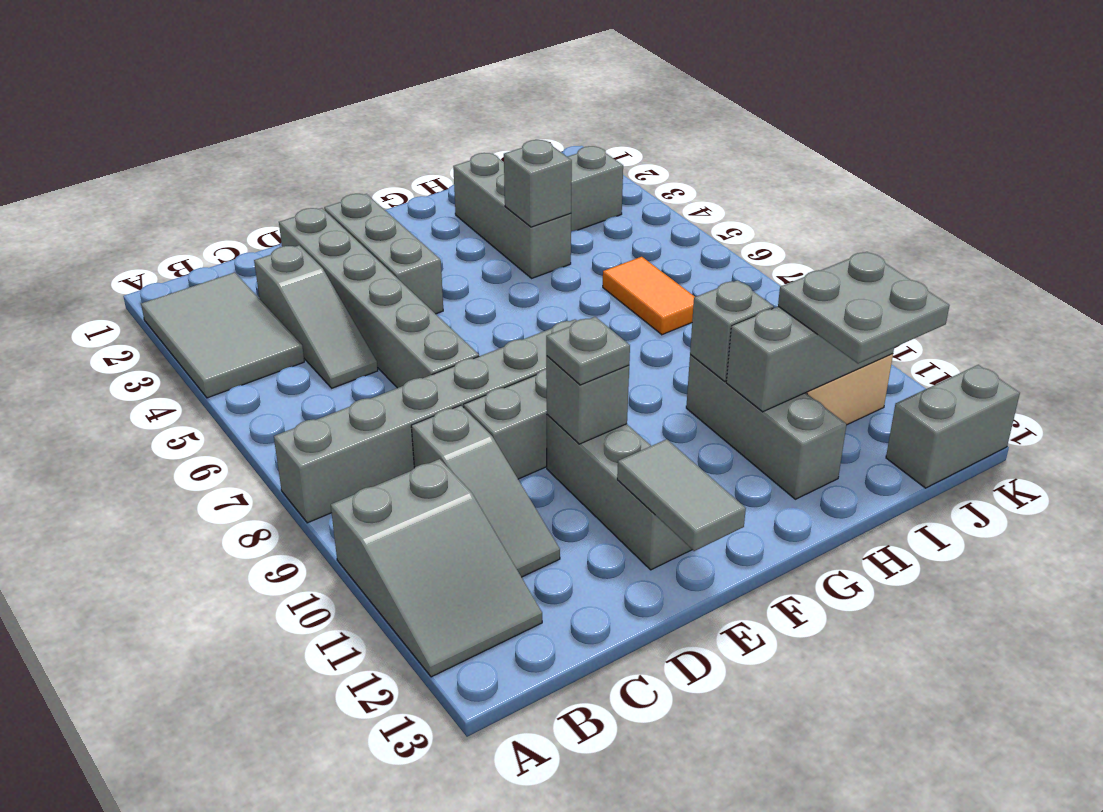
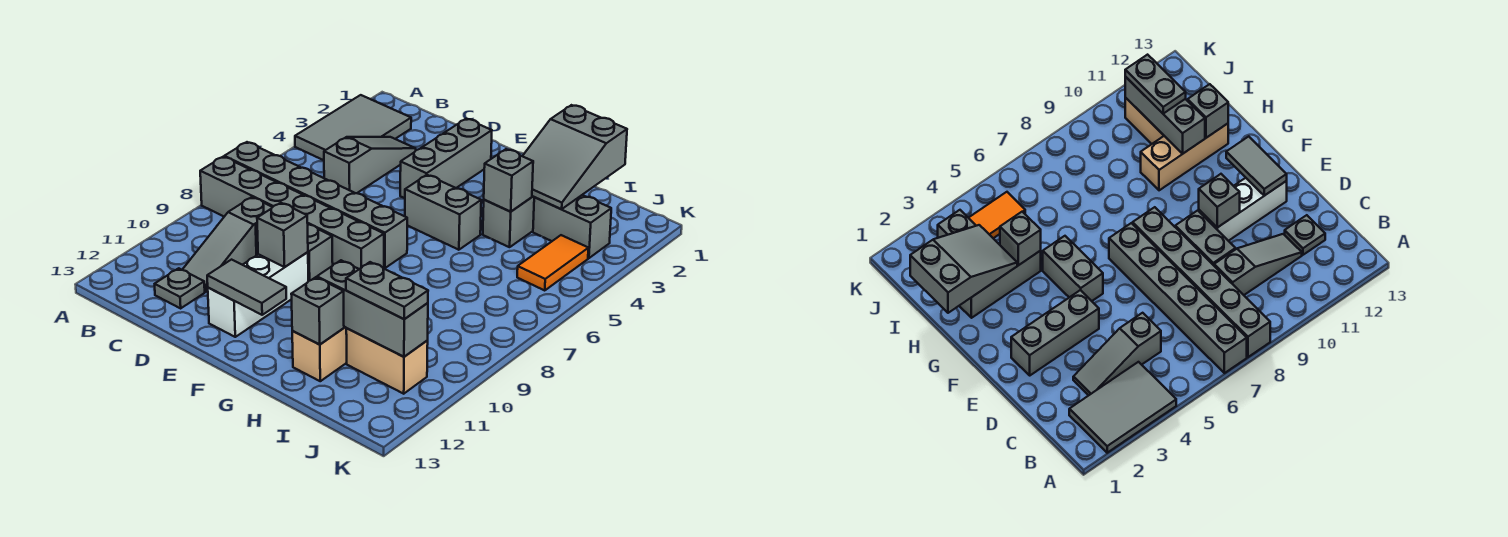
grey 2x3 slope [331,459,542,677] -> grey 2x3 slope moved to [523,105,627,209]
grey 1x3 slope [254,245,378,388] -> grey 1x3 slope turned to [324,137,416,193]
grey 1x6 brick [279,208,479,388] -> grey 1x6 brick turned to [224,142,407,268]
grey 1x3 brick [547,415,692,570] -> white 1x3 brick [208,252,308,337]
grey 1x1 plate [546,317,630,385] -> grey 1x1 plate moved to [155,268,205,308]
grey 1x2 tile [617,439,746,551] -> grey 1x2 tile turned to [207,260,286,315]
grey 1x3 brick [686,355,847,499] -> tan 1x3 brick [292,327,347,381]
grey 1x1 brick [690,280,774,381] -> grey 1x1 brick moved to [291,277,344,344]
orange 1x2 tile [603,257,695,335] -> orange 1x2 tile moved to [517,235,588,291]
grey 2x2 plate [778,252,950,363] -> grey 1x2 plate [346,262,428,319]
grey 1x2 brick [886,365,1020,488] -> grey 1x2 brick moved to [405,175,481,250]

